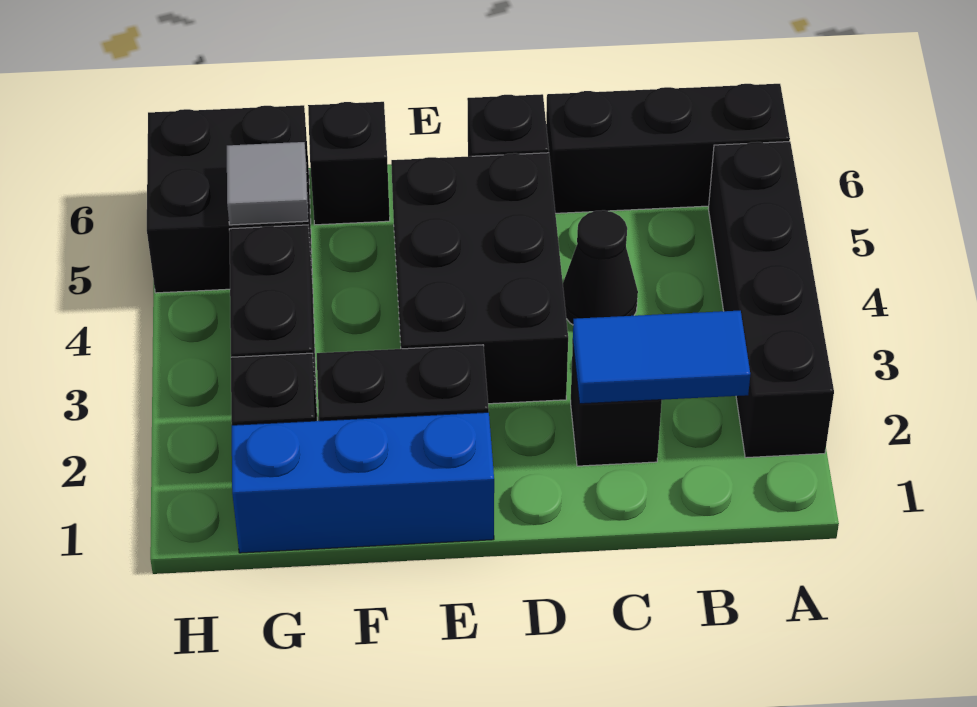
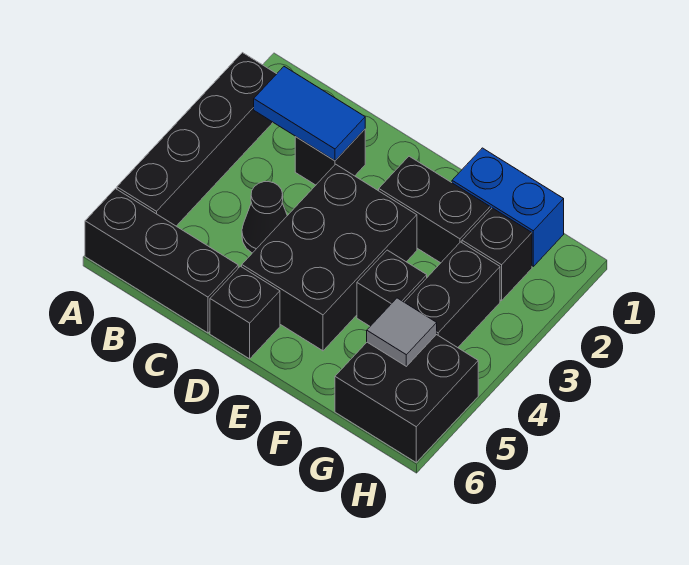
blue 1x3 brick [232,412,494,553] -> blue 1x2 brick [452,148,564,266]
black 1x1 brick [308,102,390,225] -> black 1x1 brick moved to [357,250,427,326]

